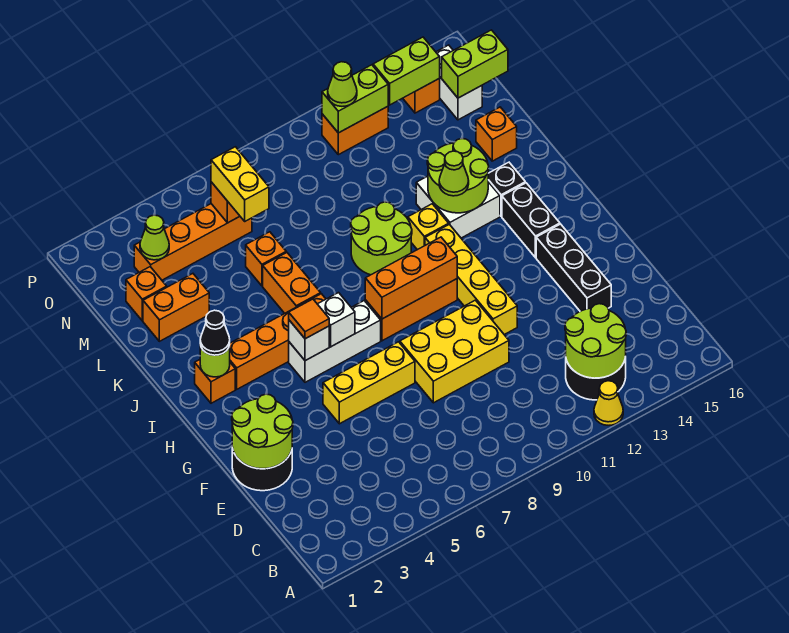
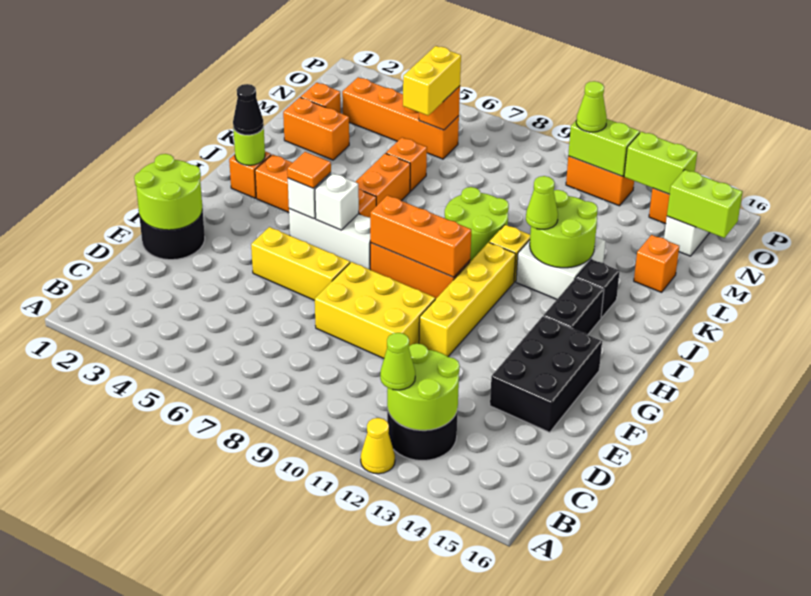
black 1x3 brick [536,224,611,311] -> black 2x3 brick [490,317,602,432]
lime 1x1 cone [140,215,169,260] -> lime 1x1 cone moved to [380,333,415,390]

